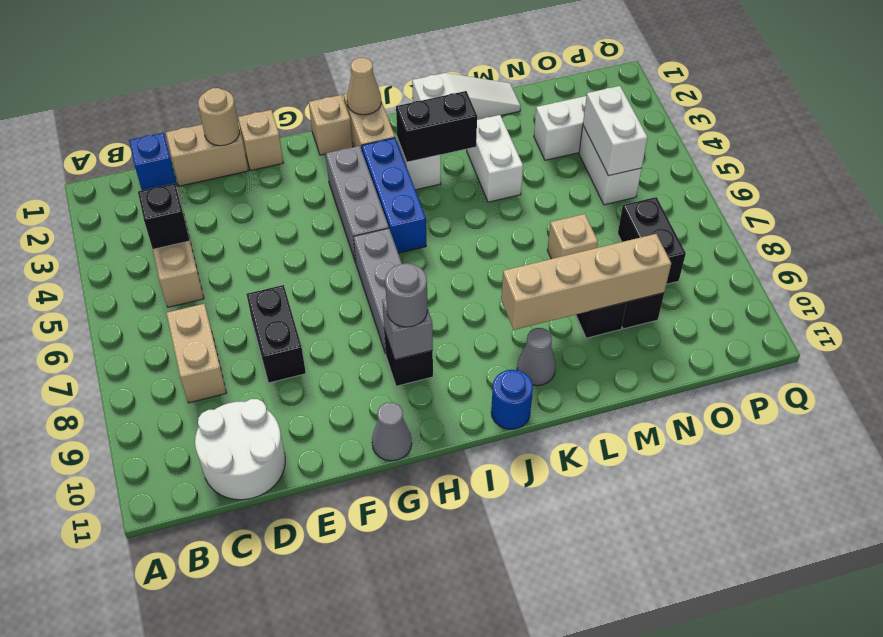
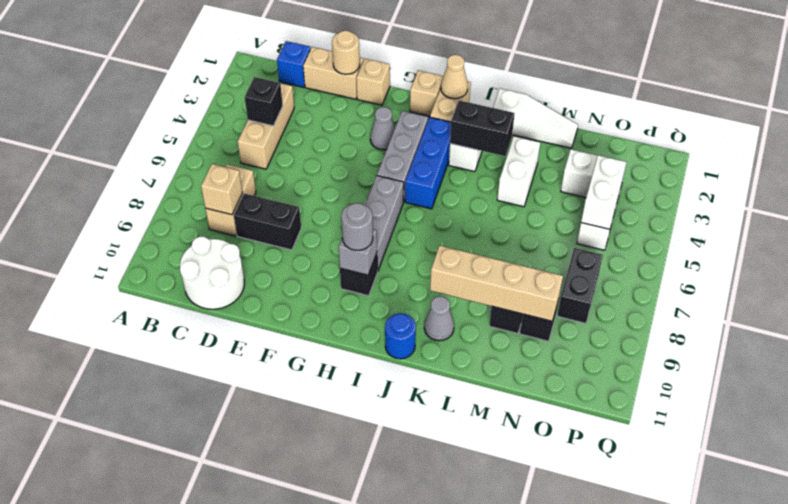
black 1x2 brick [247,285,306,383] -> black 1x2 brick turned to [234,194,301,250]
grey 1x1 cone [372,403,412,461] -> grey 1x1 cone moved to [370,107,395,150]
tan 1x1 brick [547,214,598,259] -> tan 1x1 brick moved to [201,164,242,215]

